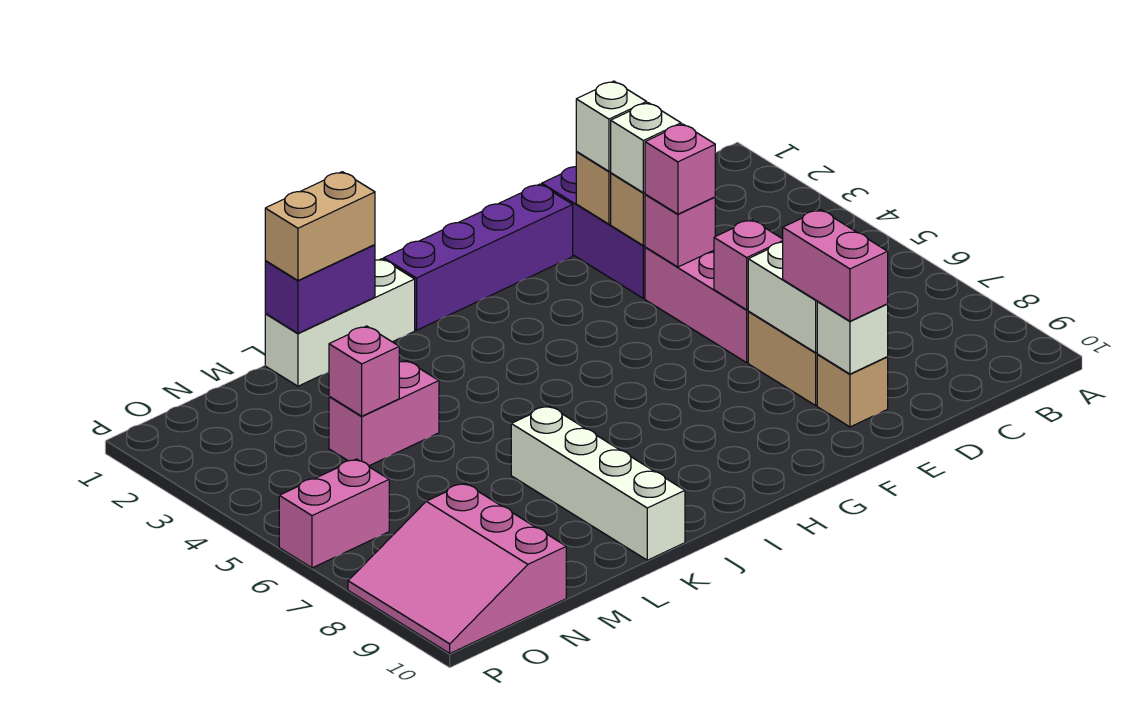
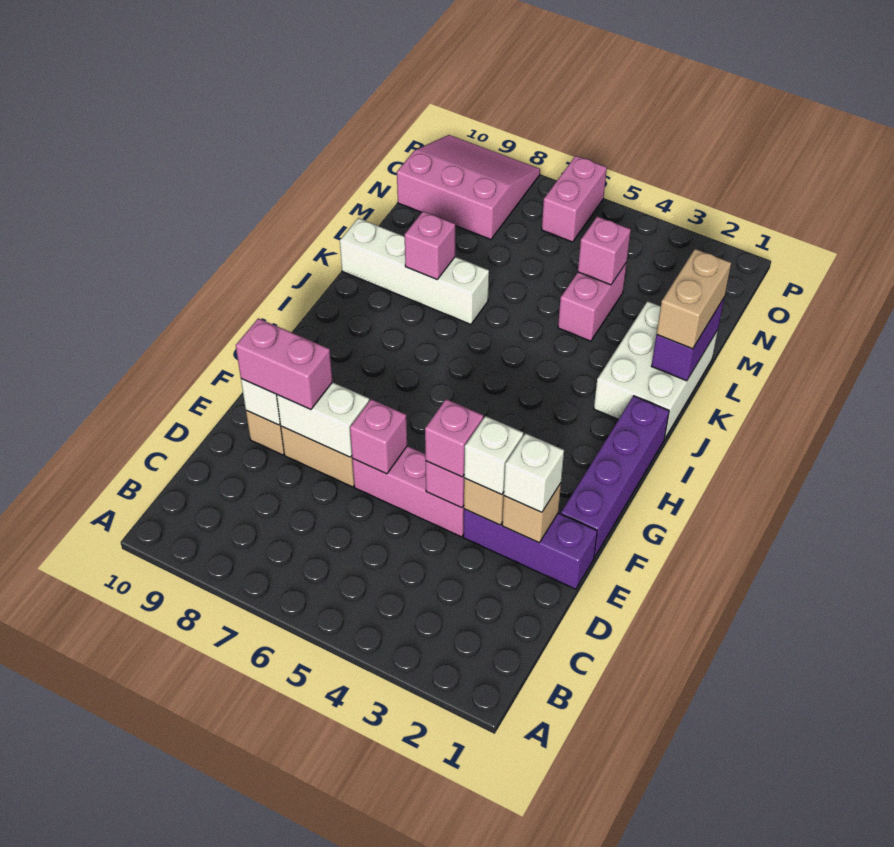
white 1x3 brick [265,259,415,386] -> white 2x3 brick [594,301,718,439]
none -> pink 1x1 brick [405,211,455,279]

